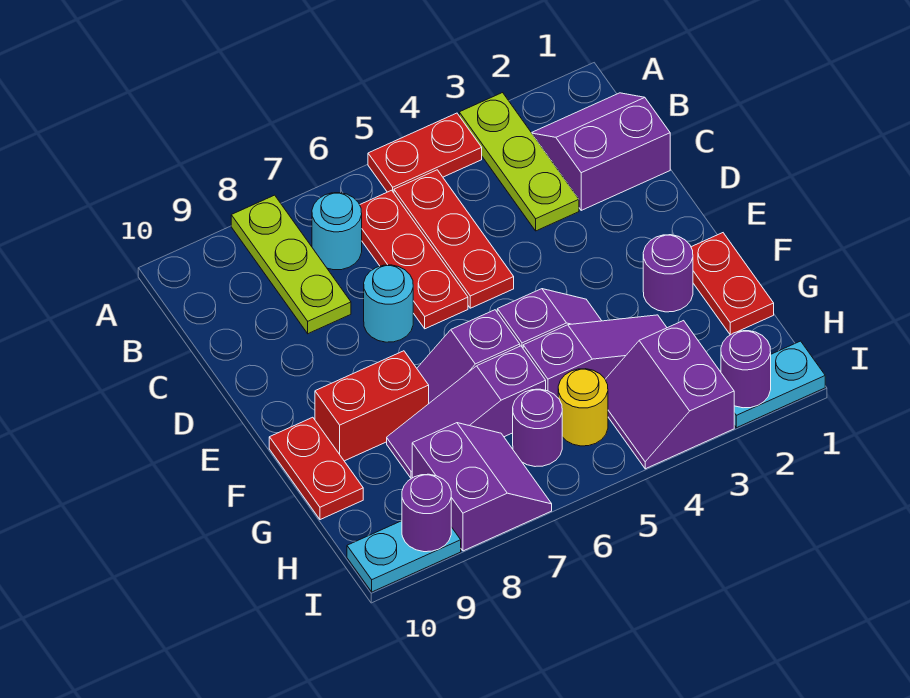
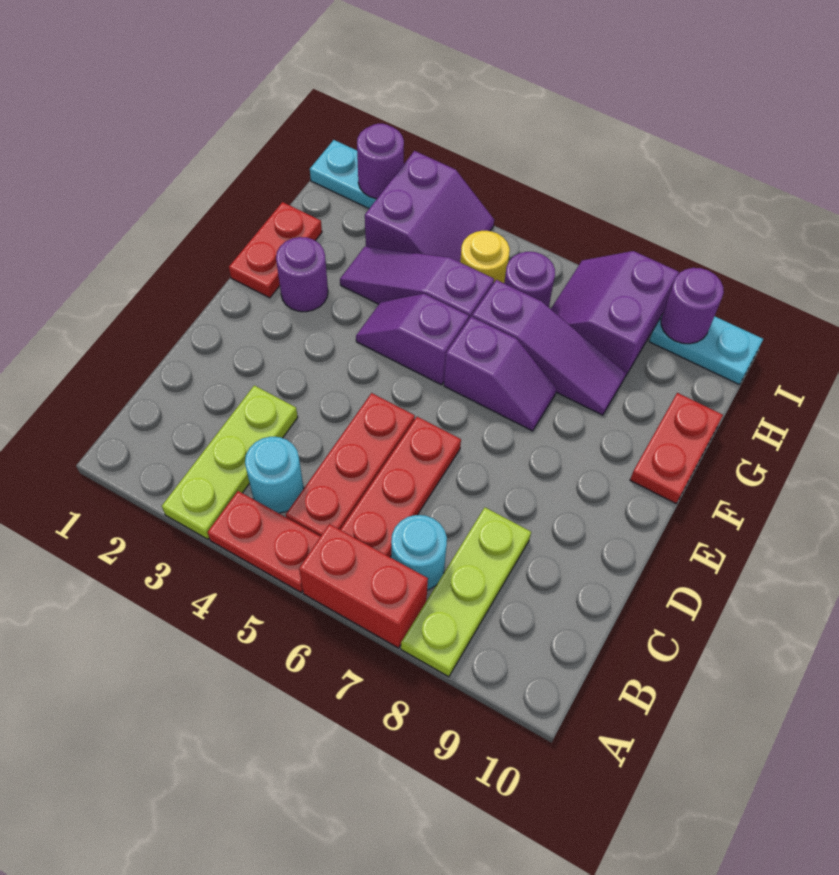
purple 2x2 slope [532,93,670,210] -> none
cyan 1x1 round brick [364,265,413,342] -> cyan 1x1 round brick moved to [245,437,304,513]
red 1x2 brick [315,351,429,461] -> red 1x2 brick moved to [299,524,428,648]

